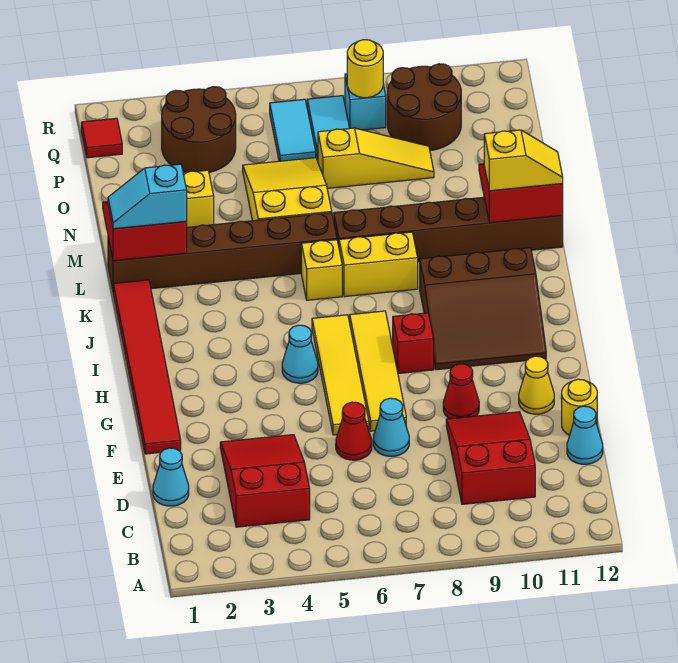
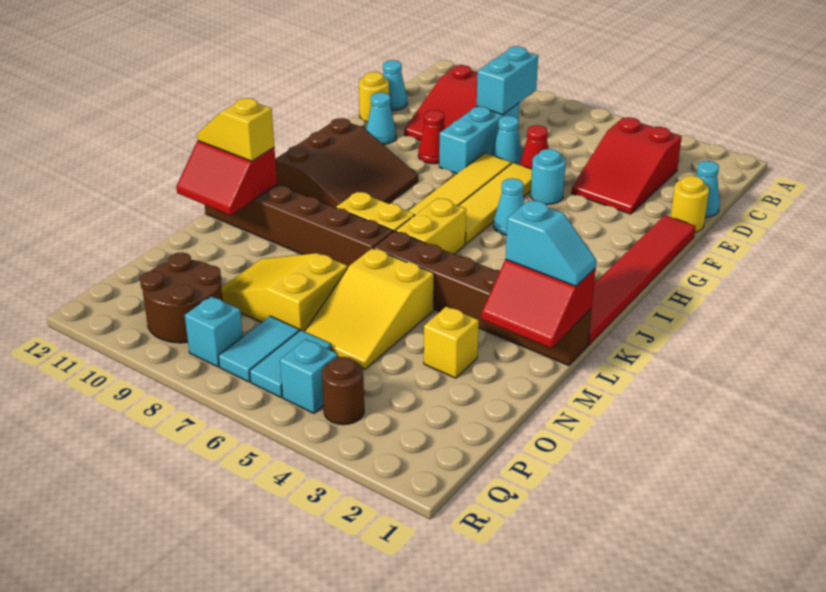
none -> cyan 1x2 brick [477,46,538,115]
none -> cyan 1x3 brick [439,103,519,174]
none -> cyan 1x1 round brick [531,149,566,204]
yellow 1x1 cone [519,356,554,414] -> cyan 1x1 cone [366,92,396,144]
red 1x1 brick [393,313,434,374] -> none
brown 3x3 slope [420,248,546,370] -> brown 3x3 slope turned to [275,118,418,208]
yellow 1x1 brick [301,240,342,300] -> yellow 1x2 brick [396,198,466,254]
yellow 1x3 slope [318,128,434,188] -> yellow 2x3 slope [221,253,347,331]
brown 2x2 round brick [162,87,236,173] -> brown 1x1 round brick [322,357,364,425]
red 1x1 tile [81,118,122,158] -> none
none -> cyan 1x1 brick [280,339,337,413]
yellow 1x1 round brick [347,40,383,98] -> yellow 1x1 round brick moved to [671,176,709,232]

